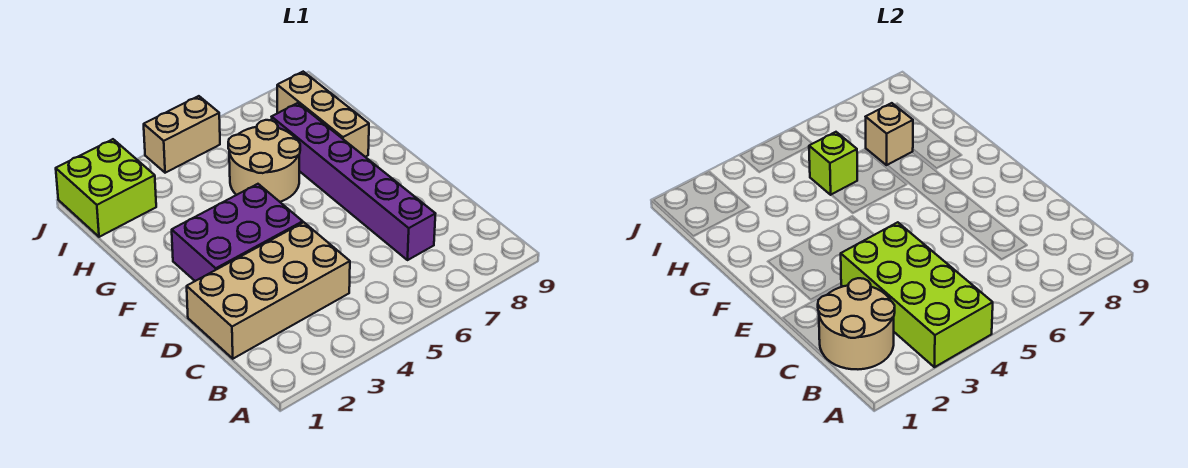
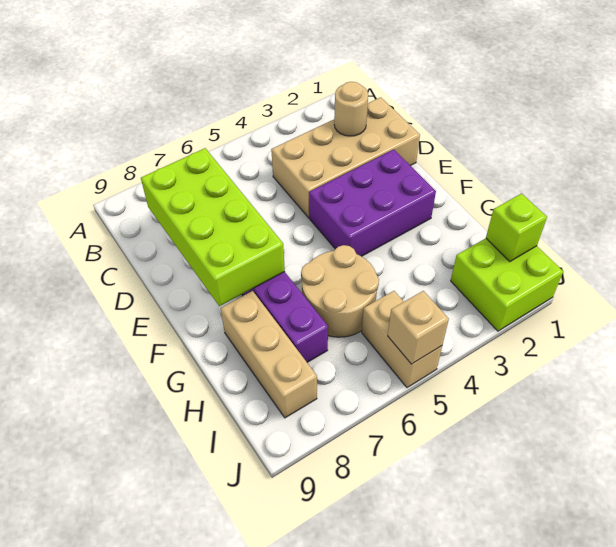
lime 2x4 brick [841,222,993,367] -> lime 2x4 brick moved to [141,148,285,306]
tan 2x2 round brick [818,278,895,369] -> tan 1x1 round brick [334,82,368,136]
lime 1x1 brick [809,132,857,195] -> lime 1x1 brick moved to [486,194,547,262]
tan 1x1 brick [866,103,913,165] -> tan 1x1 brick moved to [388,291,449,364]
tan 1x2 brick [144,96,220,173] -> tan 1x2 brick turned to [362,291,442,388]

